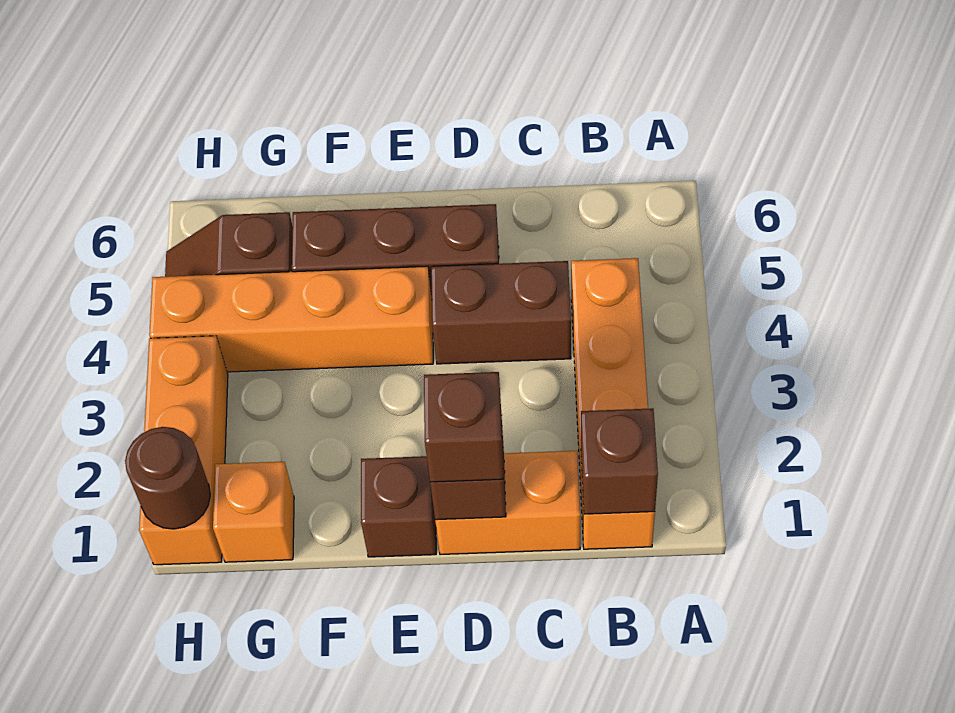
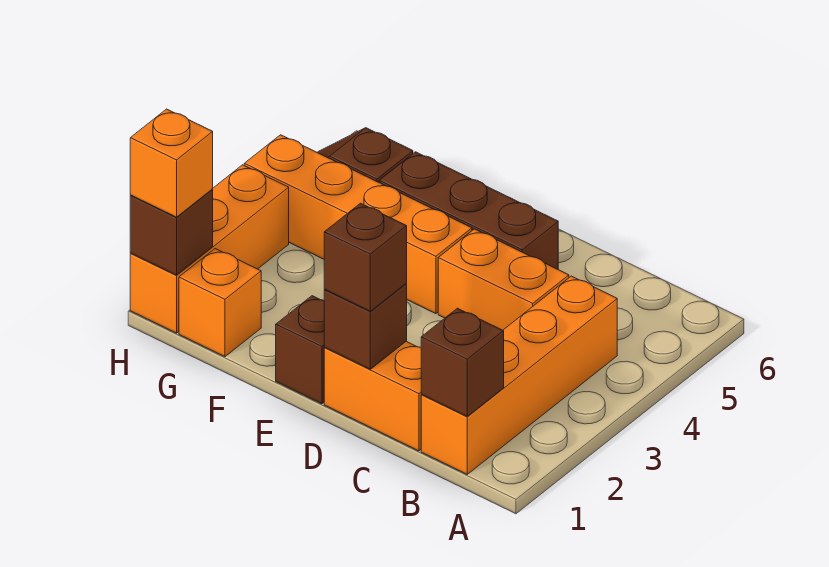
brown 1x2 brick [431,261,571,364] -> orange 1x2 brick [438,229,569,330]
brown 1x1 round brick [125,427,210,529] -> brown 1x1 brick [130,190,213,275]
none -> orange 1x1 brick [130,109,213,217]

